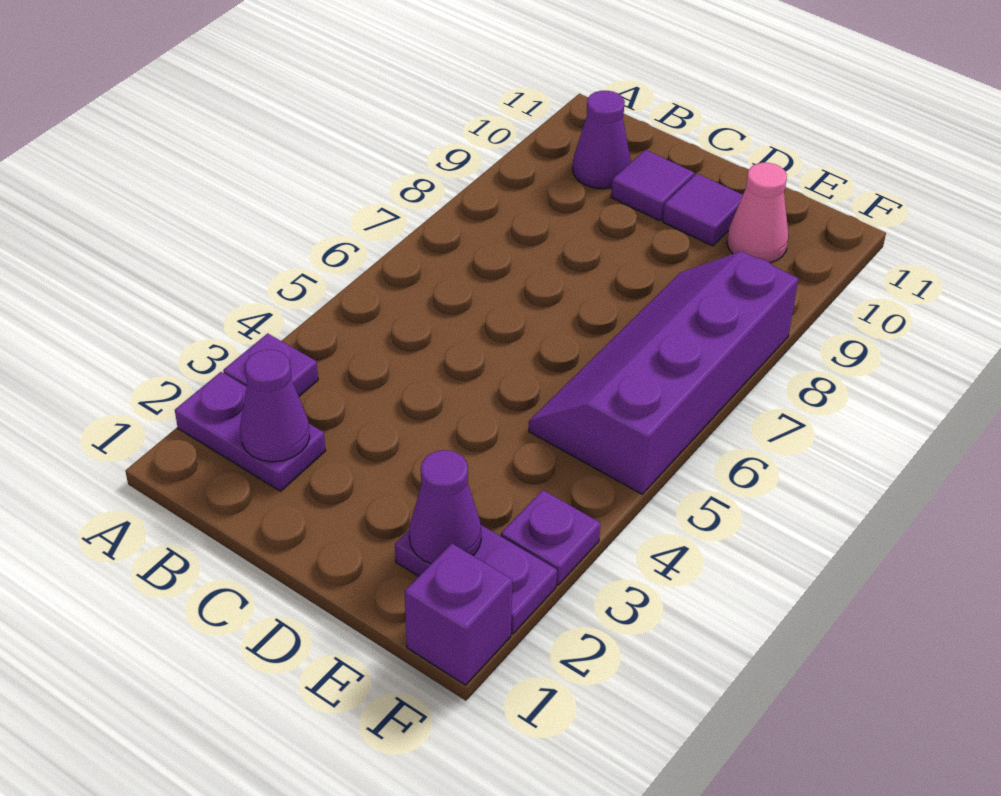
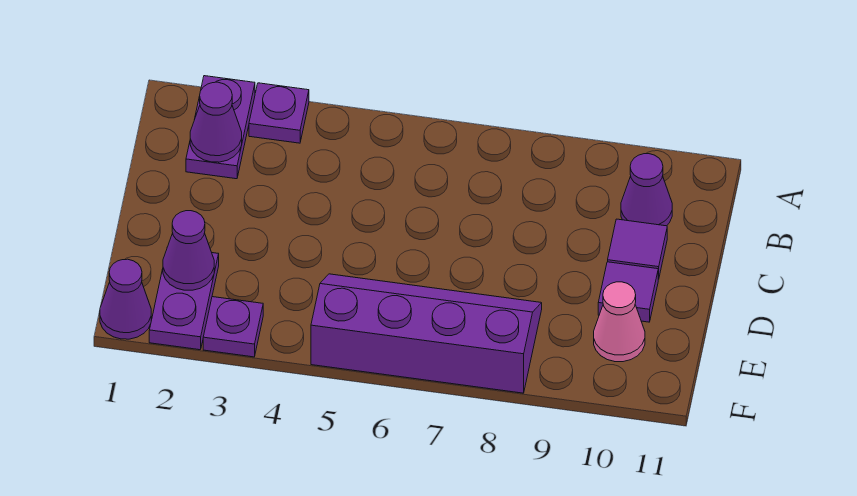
purple 1x1 brick [405,544,512,685] -> purple 1x1 cone [100,259,151,339]

